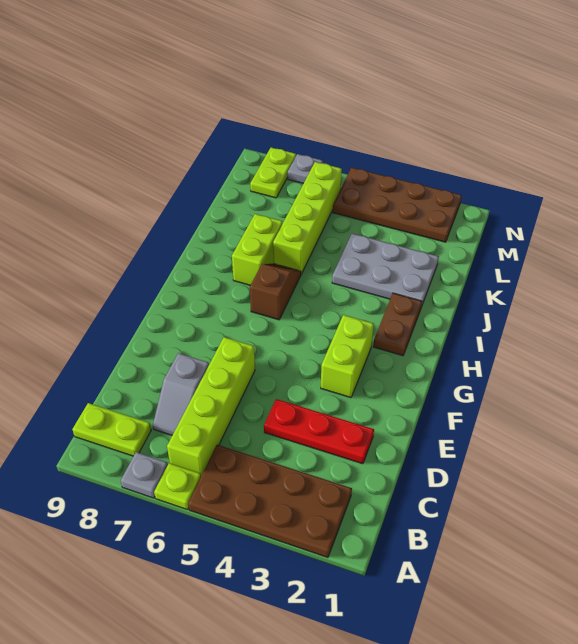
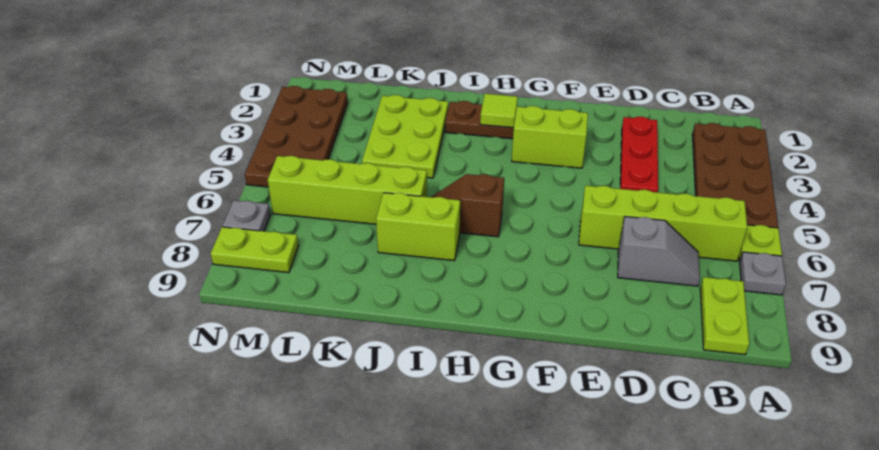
none -> lime 1x1 tile [480,94,518,128]
grey 2x3 plate [332,233,439,305] -> lime 2x3 plate [362,95,448,178]

